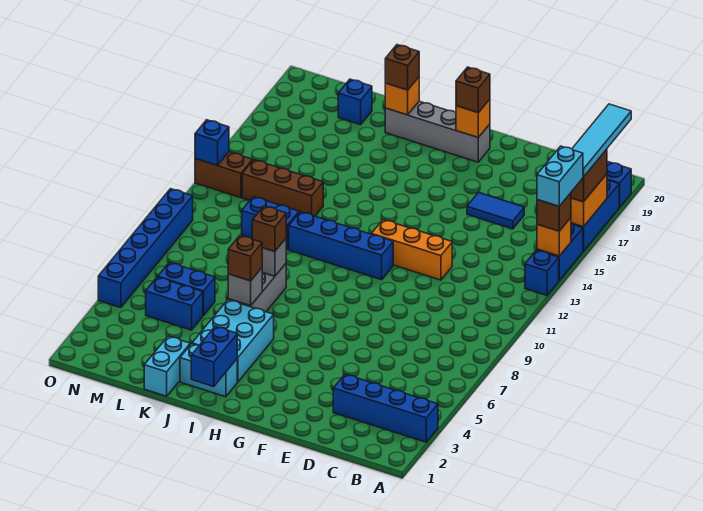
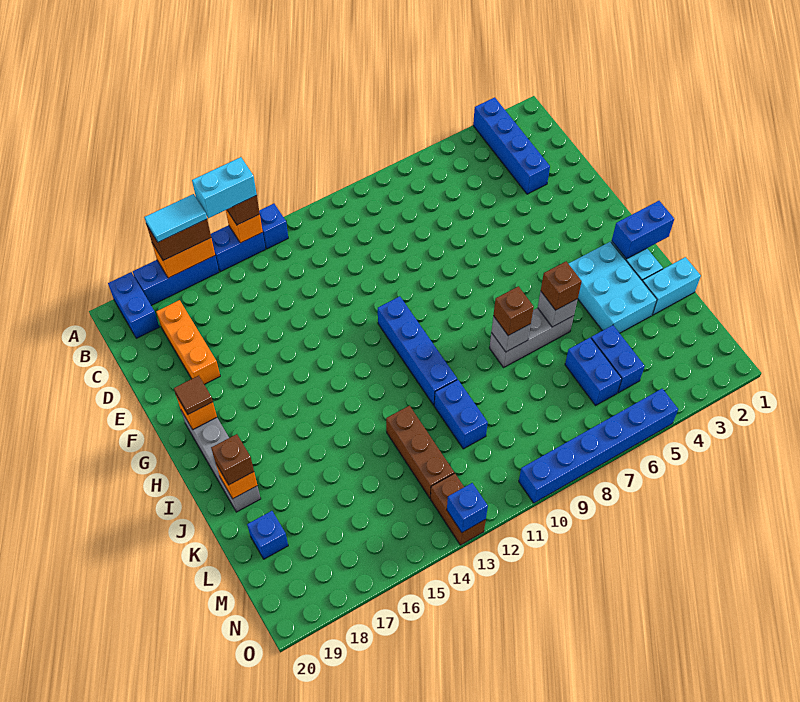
cyan 1x4 tile [572,104,631,177] -> cyan 1x2 tile [144,194,207,242]
blue 1x2 tile [467,193,524,229] -> none
orange 1x3 brick [372,220,452,280] -> orange 1x3 brick moved to [156,300,220,385]
brown 1x1 brick [456,67,490,113] -> brown 1x1 tile [174,376,213,414]
cyan 2x3 brick [192,300,274,382] -> cyan 2x3 brick turned to [569,242,657,333]

